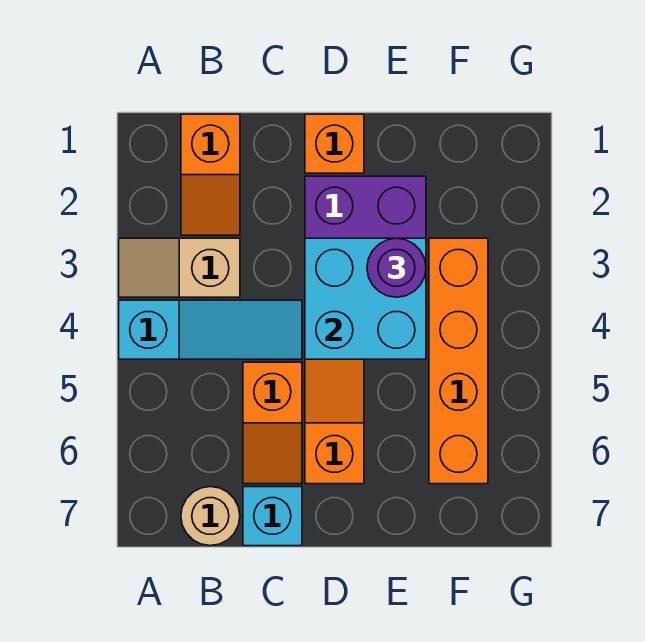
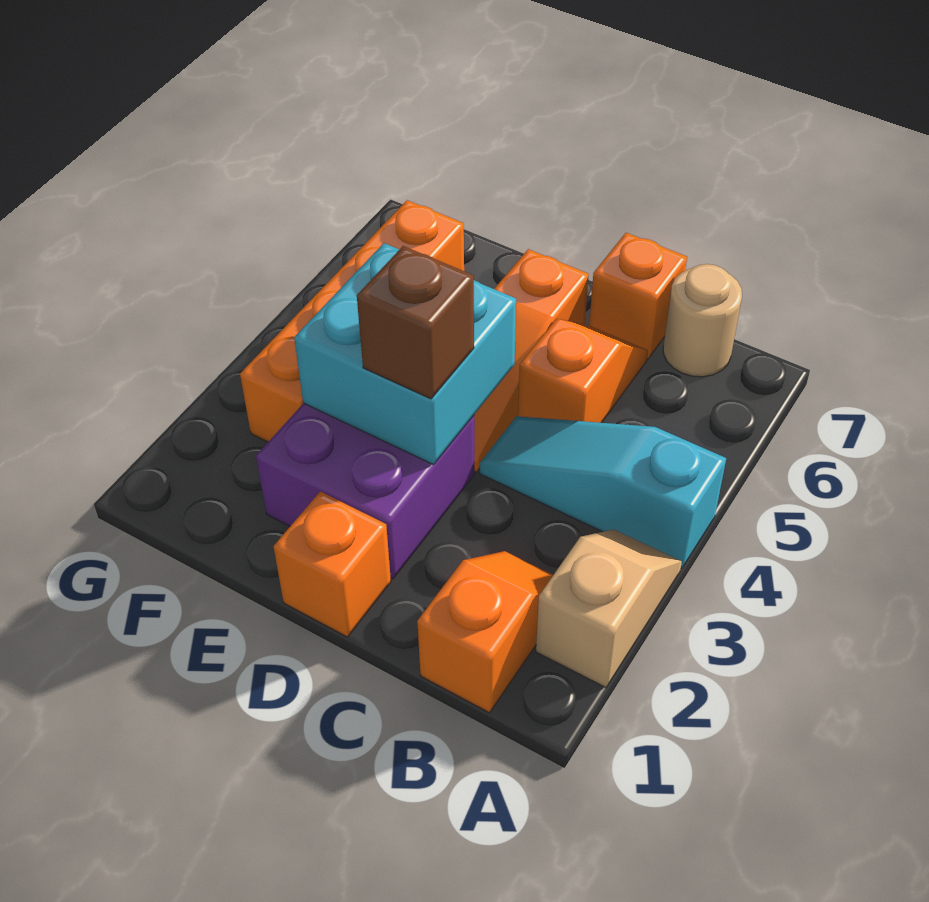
tan 1x2 slope [119,238,240,297] -> tan 1x2 slope turned to [536,529,682,688]
cyan 1x1 brick [243,487,302,546] -> orange 1x1 brick [589,233,687,359]
none -> brown 1x1 brick [357,246,474,399]
purple 1x1 round brick [367,238,426,297] -> none

